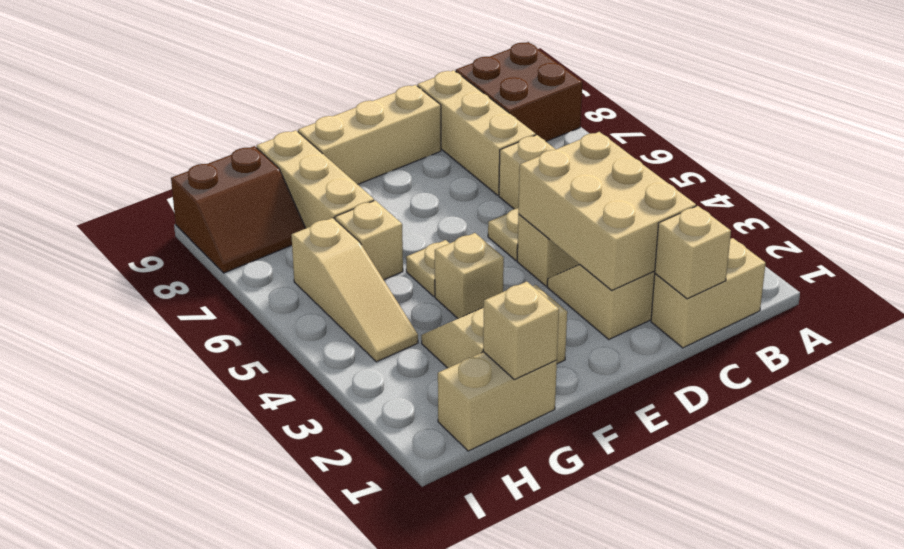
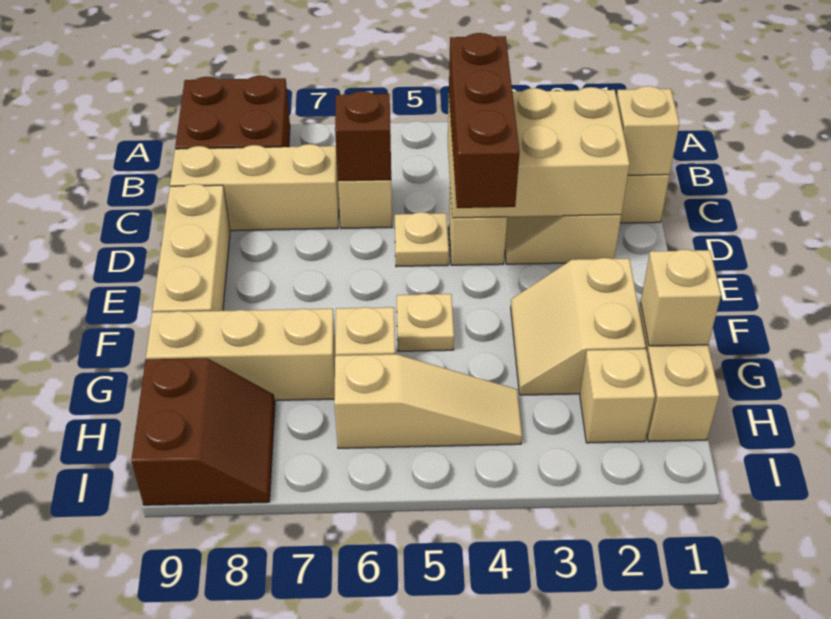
none -> brown 1x3 brick [449,33,520,208]
none -> brown 1x1 brick [335,91,391,181]
tan 1x1 brick [435,233,504,318] -> tan 1x1 brick moved to [580,349,655,443]

